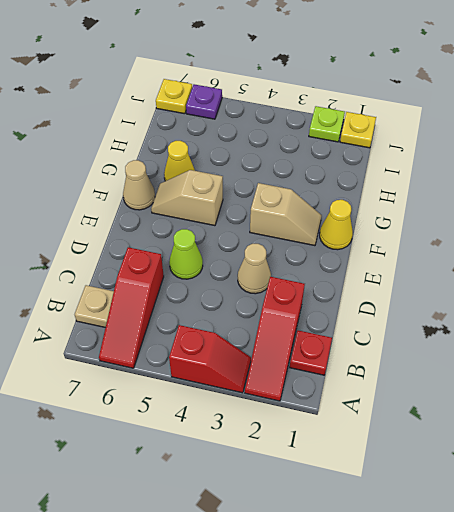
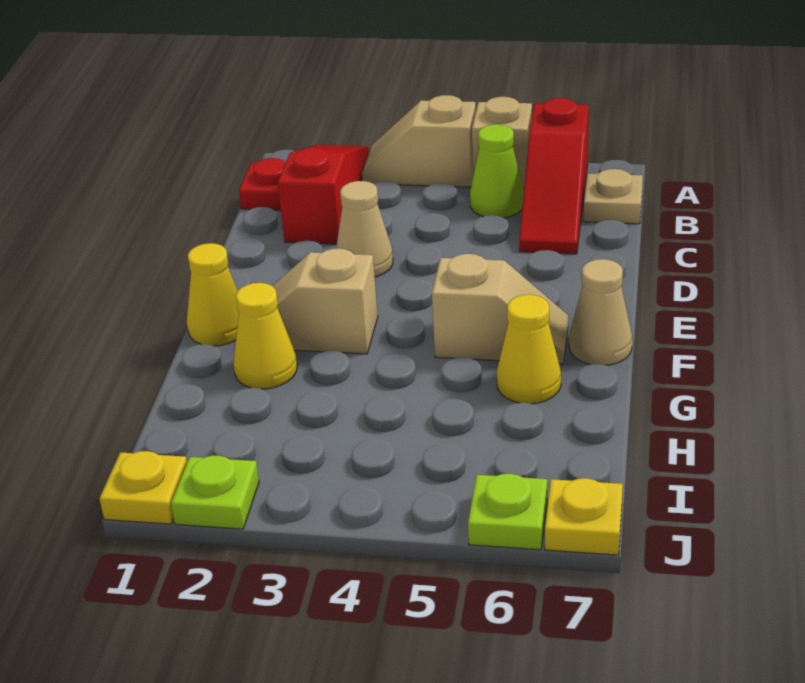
red 1x2 slope [169,325,251,393] -> tan 1x2 slope [362,95,476,187]
none -> tan 1x1 brick [472,97,532,188]
red 1x3 slope [99,247,164,368] -> red 1x3 slope turned to [519,98,589,254]
lime 1x1 cone [169,229,203,279] -> lime 1x1 cone moved to [470,124,524,218]
none -> yellow 1x1 cone [233,283,297,389]
purple 1x1 plate [186,84,222,119] -> lime 1x1 plate [468,474,547,550]

